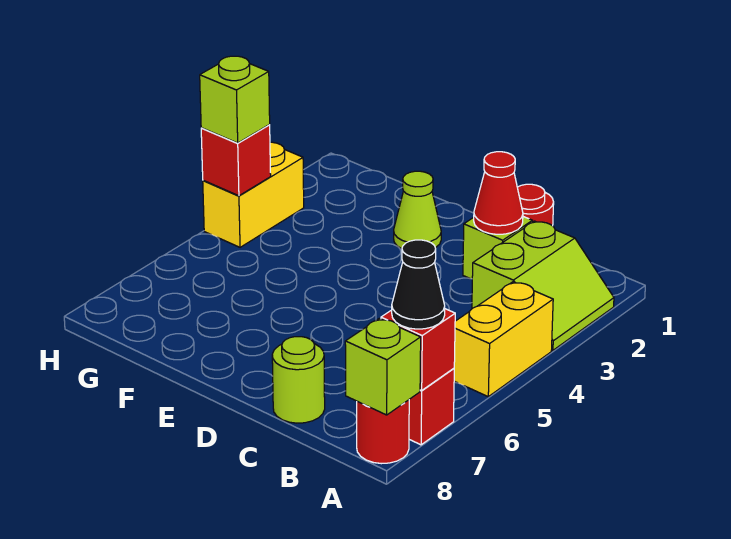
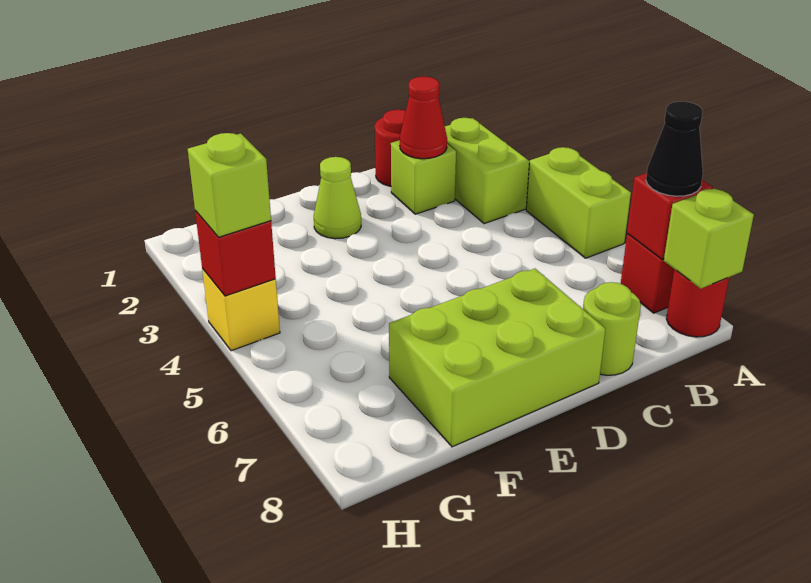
yellow 1x2 brick [454,282,553,397] -> lime 1x2 brick [526,147,631,258]
none -> lime 2x3 brick [389,269,605,447]
yellow 1x2 brick [203,142,304,247] -> yellow 1x1 brick [202,269,280,351]

